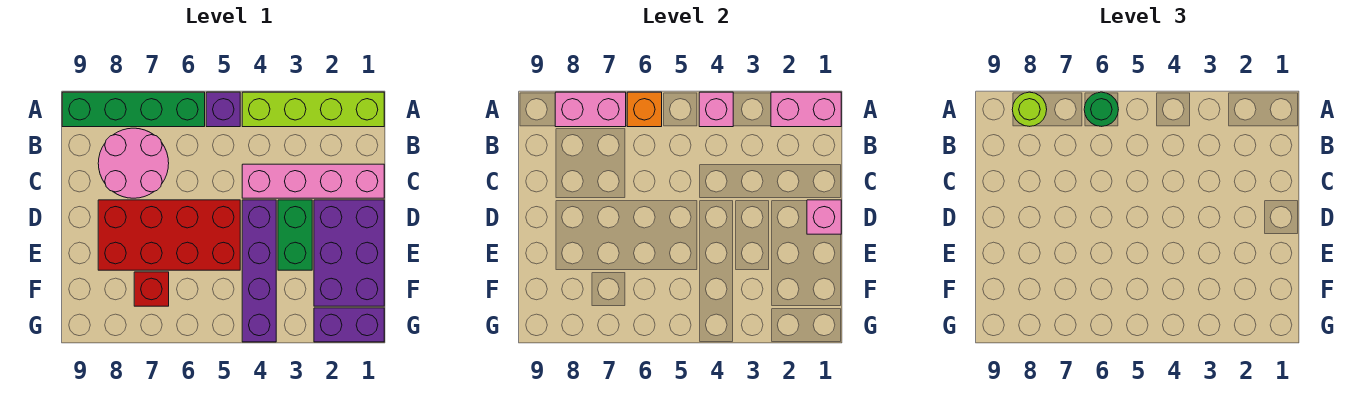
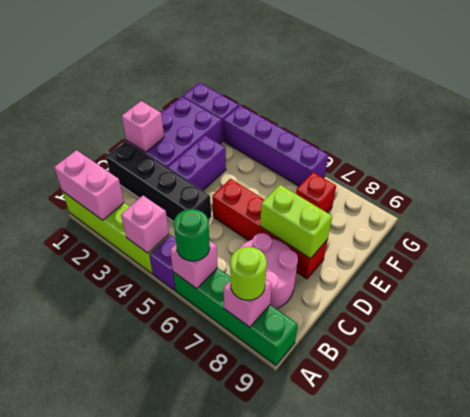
orange 1x1 brick [627,92,662,127] -> pink 1x1 brick [170,241,218,289]
pink 1x2 brick [555,92,626,127] -> pink 1x1 brick [224,279,272,327]
pink 1x4 brick [242,164,384,198] -> black 1x4 brick [106,141,211,221]
green 1x2 brick [278,200,312,270] -> purple 1x2 brick [168,135,226,191]
purple 1x4 brick [242,200,276,342] -> purple 1x4 brick turned to [224,105,328,186]
red 2x4 brick [98,200,240,270] -> red 1x4 brick [212,179,328,279]
none -> lime 1x2 brick [260,185,332,259]

